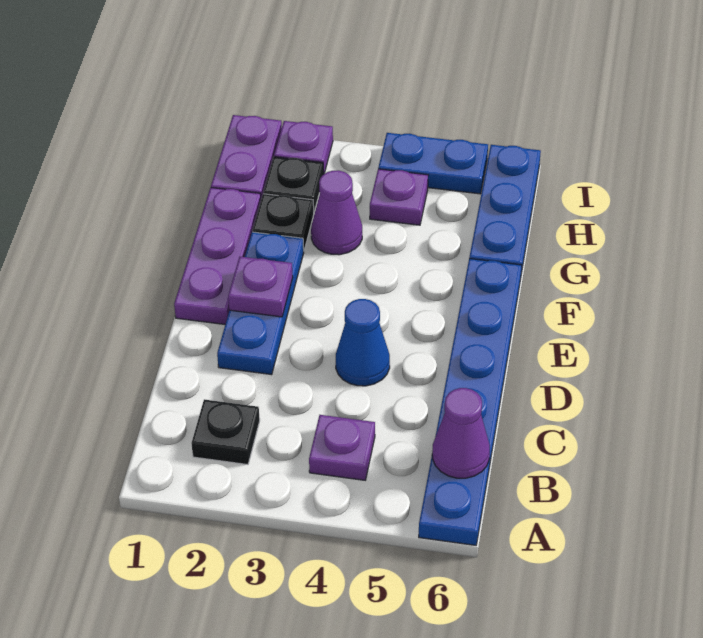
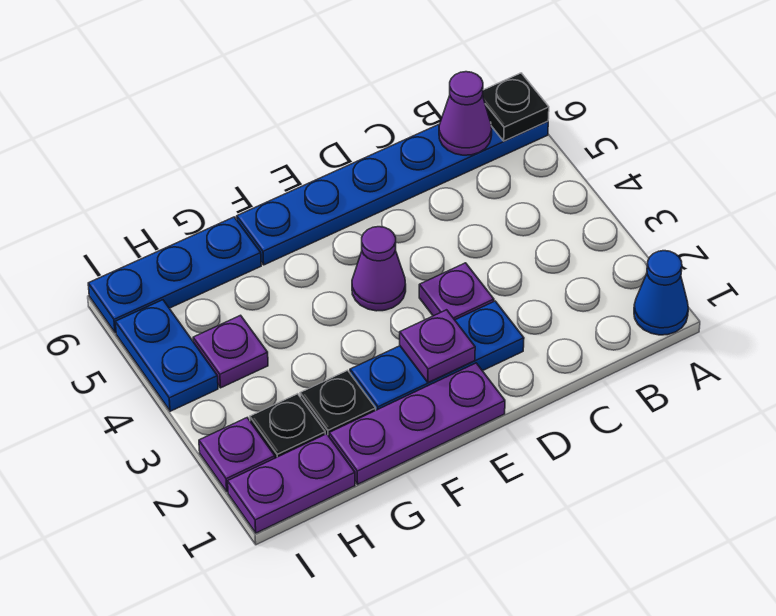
black 1x1 plate [191,399,260,465] -> black 1x1 plate moved to [482,73,549,141]
purple 1x1 plate [309,415,375,480] -> purple 1x1 plate moved to [419,263,494,320]
blue 1x1 cone [336,299,390,386] -> blue 1x1 cone moved to [634,251,688,335]
purple 1x1 cone [311,170,362,255] -> purple 1x1 cone moved to [352,227,406,311]

